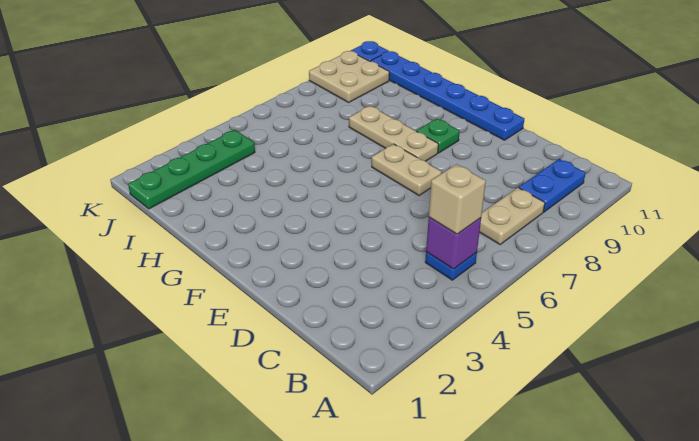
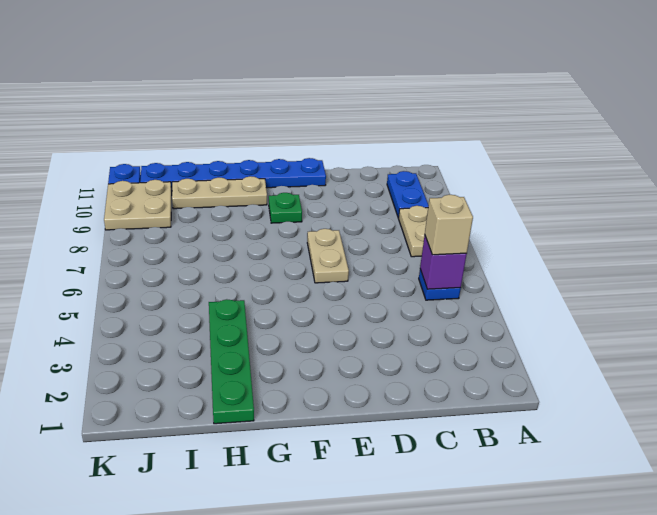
tan 1x2 plate [372,144,441,196] -> tan 1x2 plate turned to [307,229,349,283]
tan 1x3 plate [349,106,438,161] -> tan 1x3 plate moved to [172,176,267,209]
green 1x4 plate [128,130,255,209] -> green 1x4 plate moved to [209,299,254,424]

